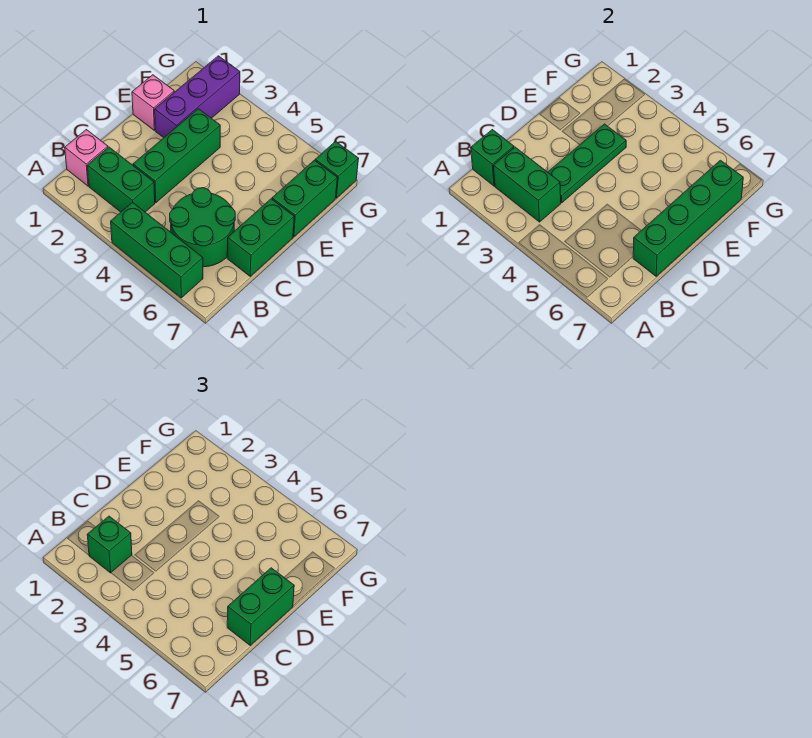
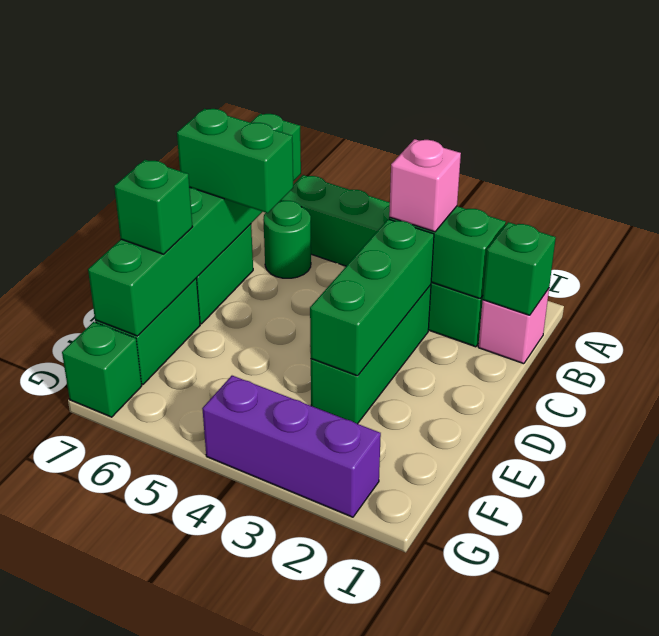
green 1x1 brick [87,516,132,573] -> green 1x1 brick moved to [114,160,193,254]
green 2x2 round brick [170,188,235,267] -> green 1x1 round brick [263,201,311,278]
green 1x3 plate [548,124,626,203] -> green 1x3 brick [310,219,434,376]
green 1x4 brick [633,160,743,276] -> green 1x6 brick [88,114,301,336]
green 1x2 brick [227,568,294,645] -> green 1x2 brick turned to [177,109,293,213]
pink 1x1 brick [132,75,174,130] -> pink 1x1 brick moved to [389,139,461,232]
purple 1x3 brick [155,56,240,138] -> purple 1x3 brick turned to [202,376,381,517]

